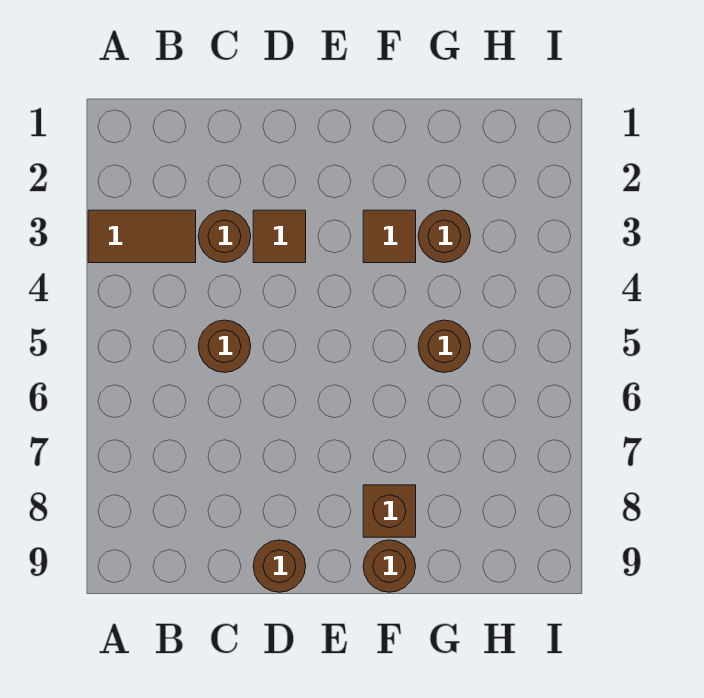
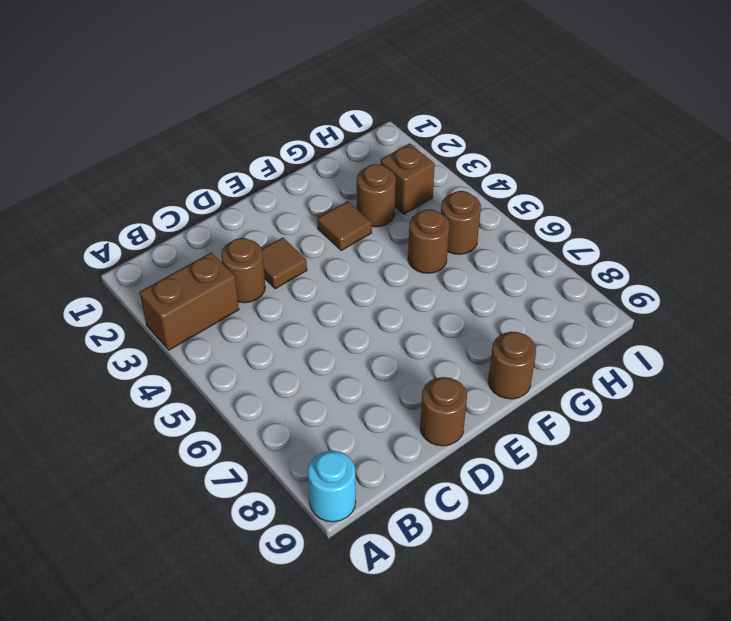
brown 1x2 tile [88,210,196,263] -> brown 1x2 brick [140,252,239,350]
none -> cyan 1x1 round brick [308,451,356,522]
brown 1x1 round brick [198,320,251,372] -> brown 1x1 round brick moved to [441,191,481,254]
brown 1x1 brick [363,485,416,537] -> brown 1x1 brick moved to [380,143,435,214]

